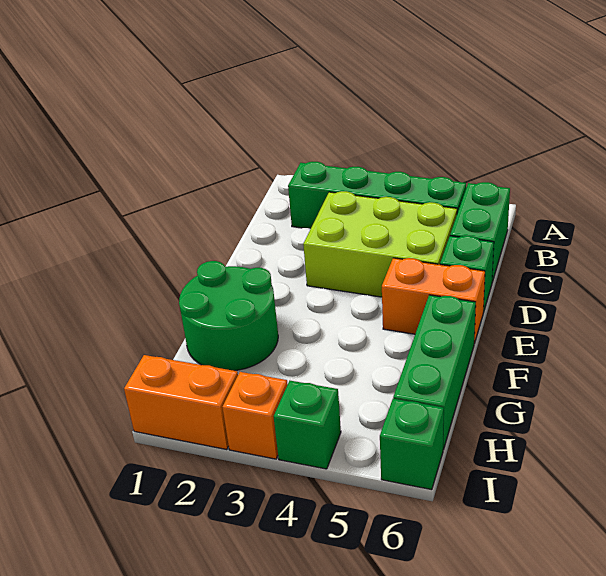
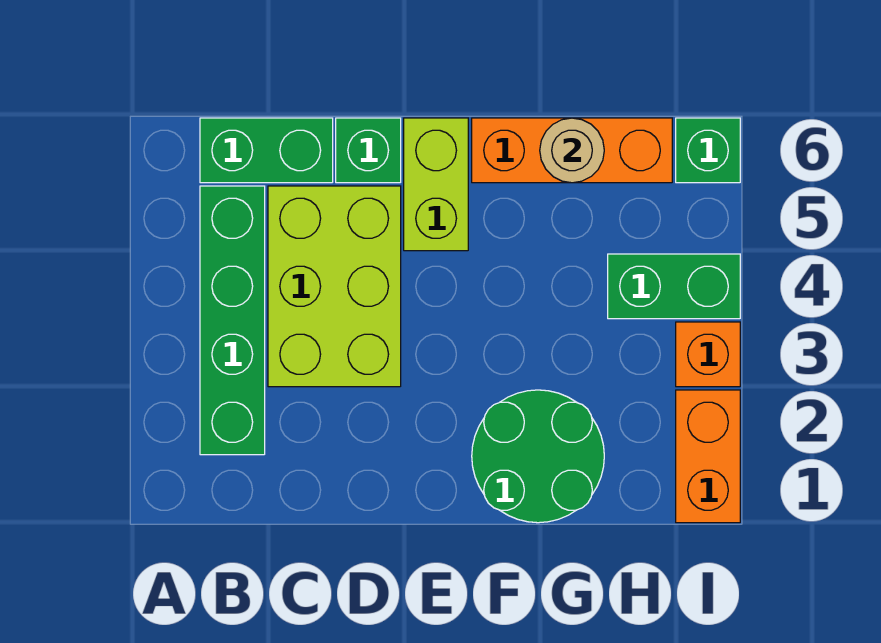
orange 1x2 brick [382,258,485,343] -> lime 1x2 brick [404,118,468,251]
green 1x3 brick [393,295,476,449] -> orange 1x3 brick [472,118,672,183]
none -> tan 1x1 round brick [540,118,604,183]
green 1x1 brick [274,381,341,469] -> green 1x2 brick [608,254,740,319]

